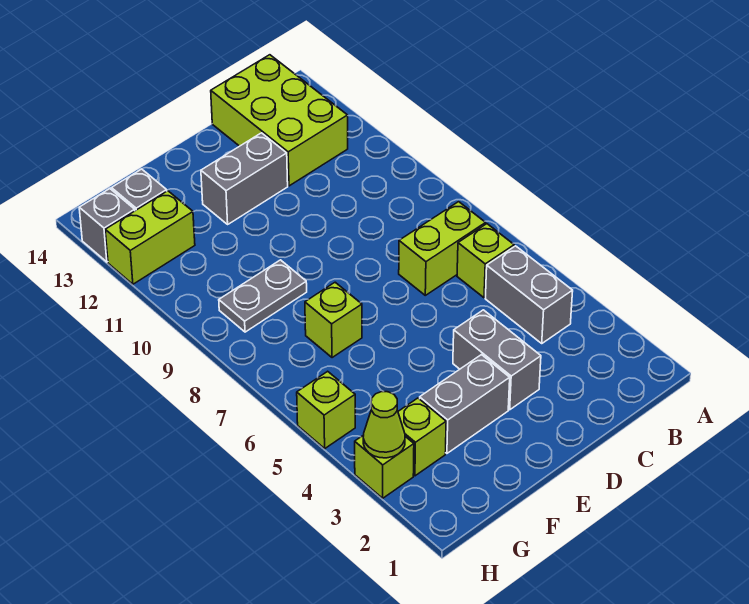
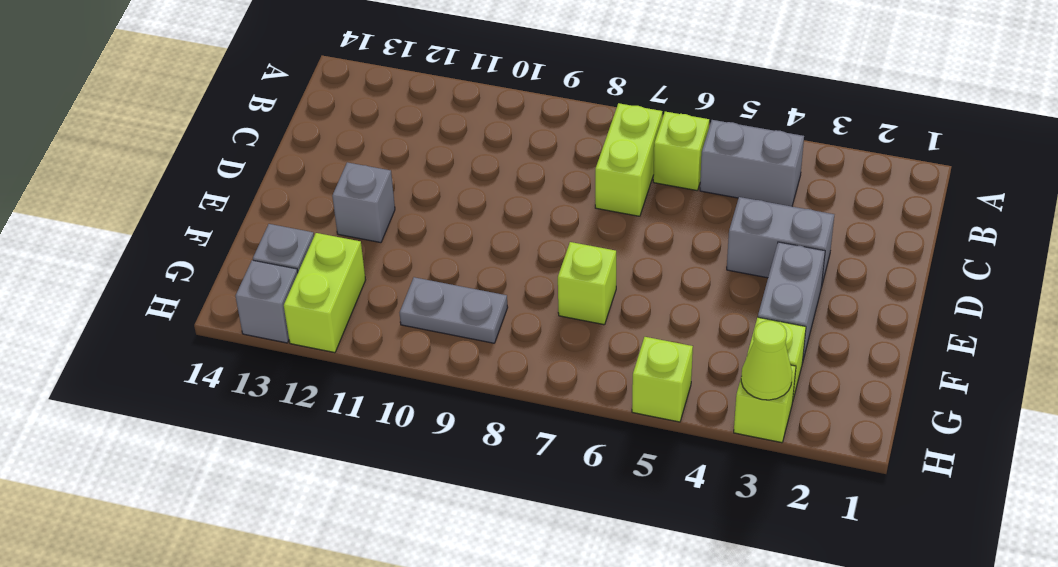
lime 2x3 brick [211,55,348,186] -> none
grey 1x2 brick [201,133,288,224] -> grey 1x1 brick [332,162,395,243]
grey 1x2 plate [219,260,307,332] -> grey 1x2 plate turned to [400,277,508,343]

